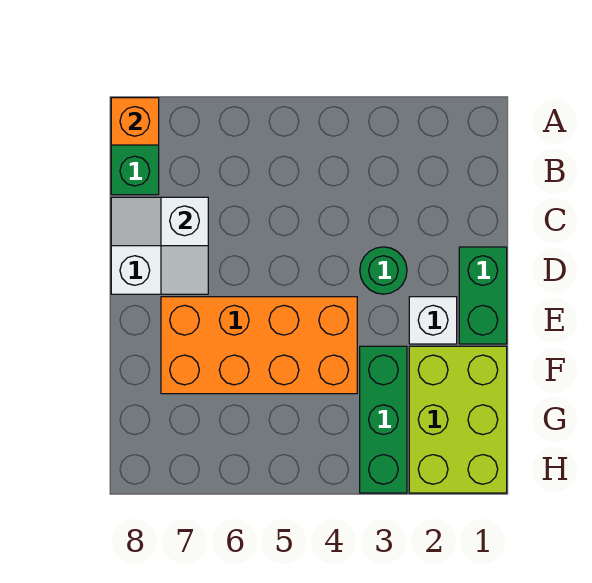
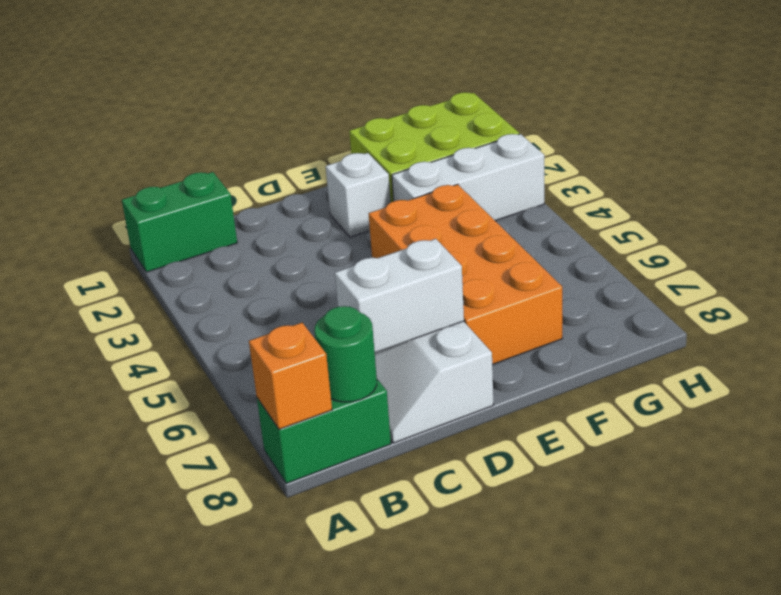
white 1x2 slope [161,197,208,294] -> white 1x2 brick [335,239,464,353]
green 1x2 brick [459,247,507,344] -> green 1x2 brick moved to [122,172,237,272]
green 1x1 round brick [360,247,407,294] -> green 1x1 round brick moved to [314,306,377,402]
green 1x3 brick [360,346,407,493] -> white 1x3 brick [392,134,544,221]

